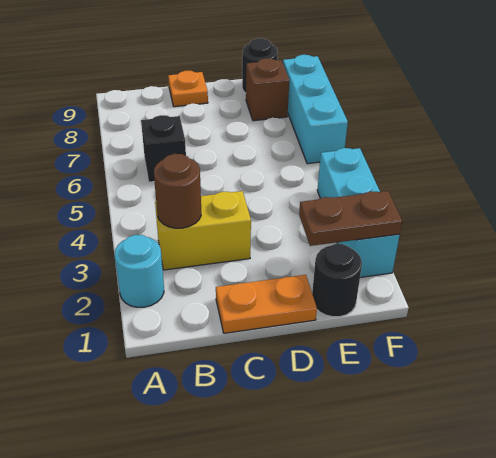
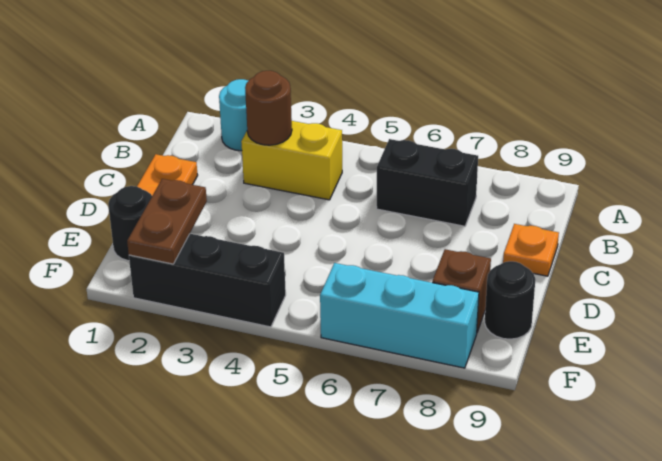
yellow 1x2 brick [155,191,251,270] -> yellow 1x2 brick turned to [241,121,342,200]
black 1x1 brick [141,115,186,182] -> black 1x2 brick [377,139,478,226]
cyan 1x3 brick [317,148,400,277] -> black 1x3 brick [129,234,286,327]

